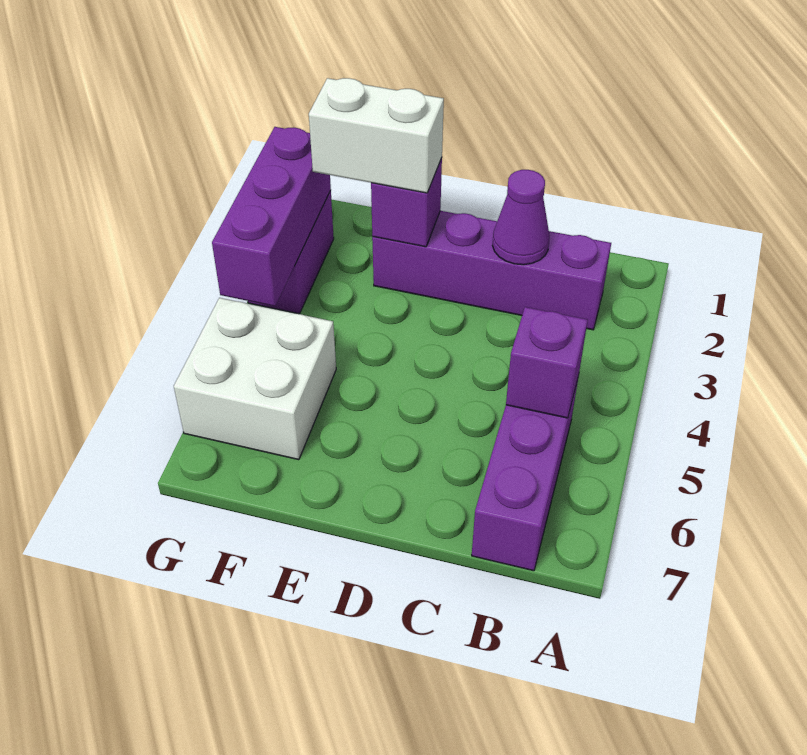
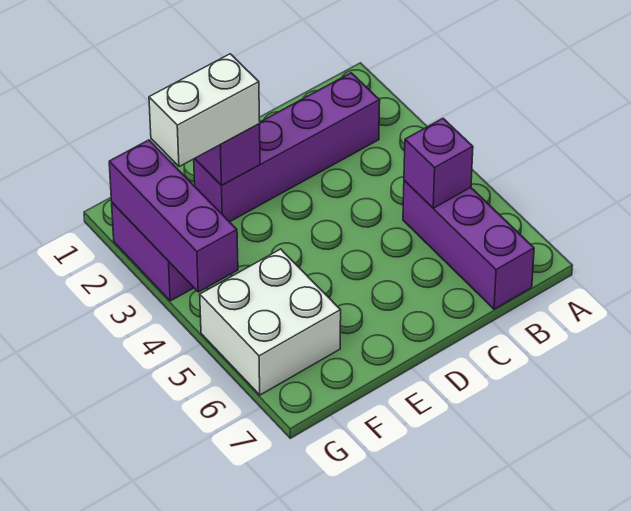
purple 1x1 cone [493,170,549,265] -> none

